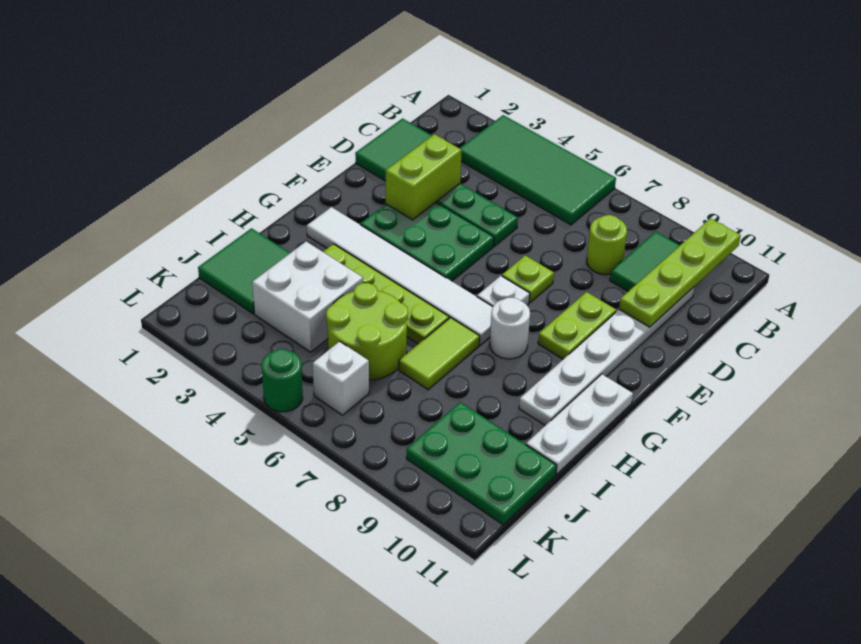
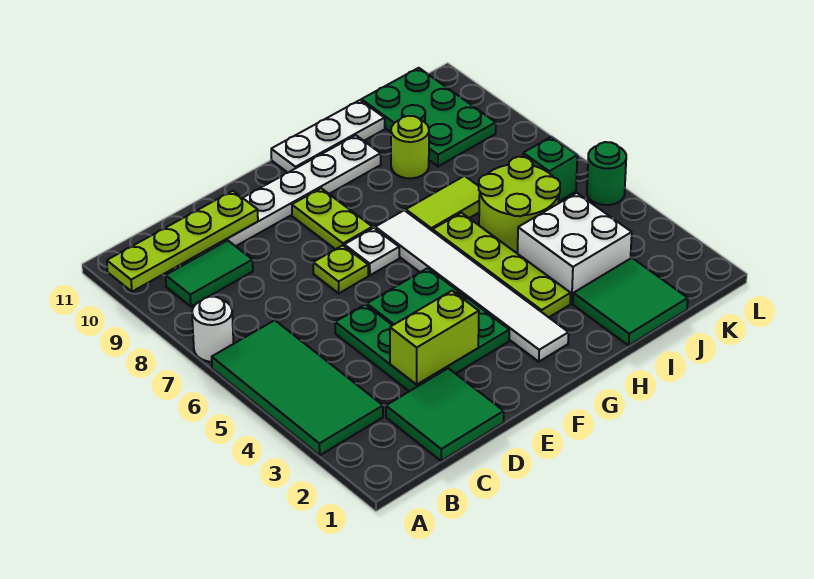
lime 1x1 round brick [587,215,627,275] -> lime 1x1 round brick moved to [391,116,429,178]
lime 1x2 plate [538,292,616,359] -> lime 1x2 plate turned to [292,188,372,249]
white 1x1 round brick [490,298,530,359] -> white 1x1 round brick moved to [192,297,234,362]
white 1x1 brick [313,341,369,415] -> green 1x1 brick [523,137,577,201]

